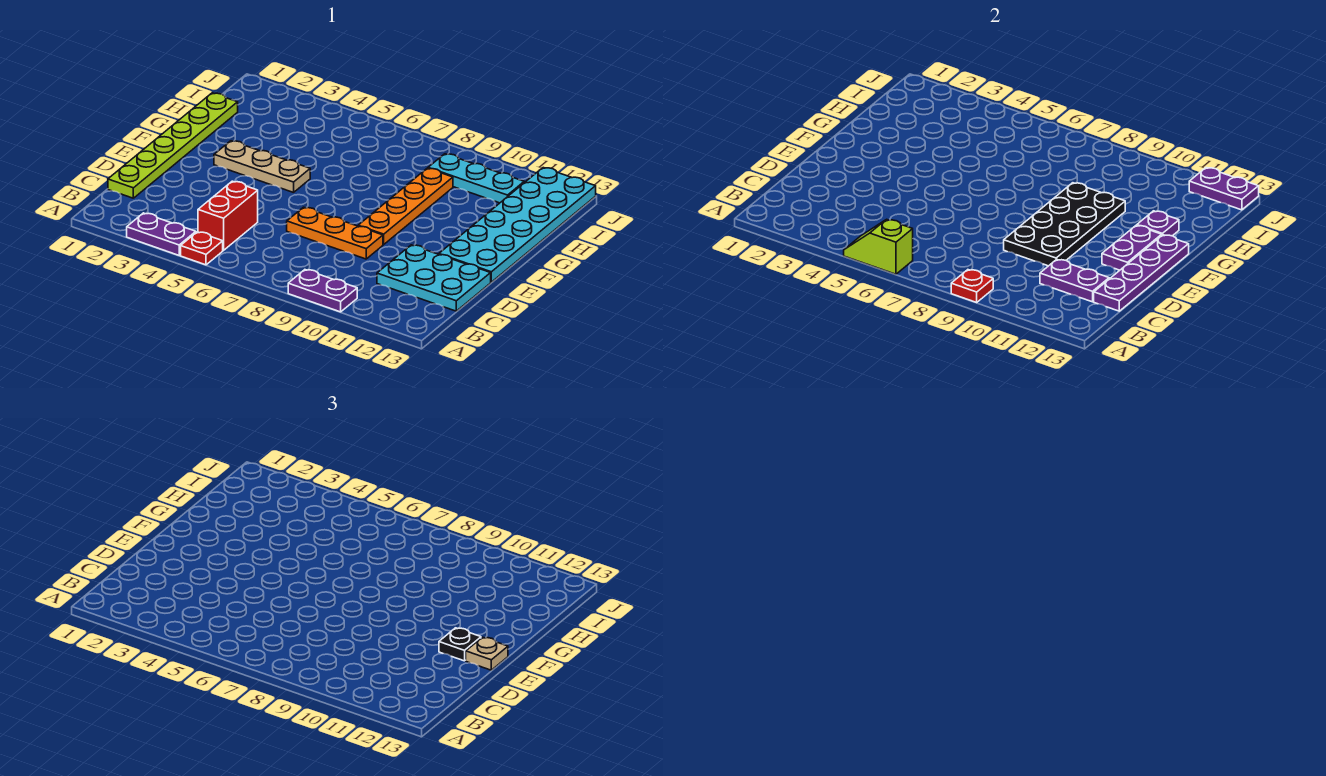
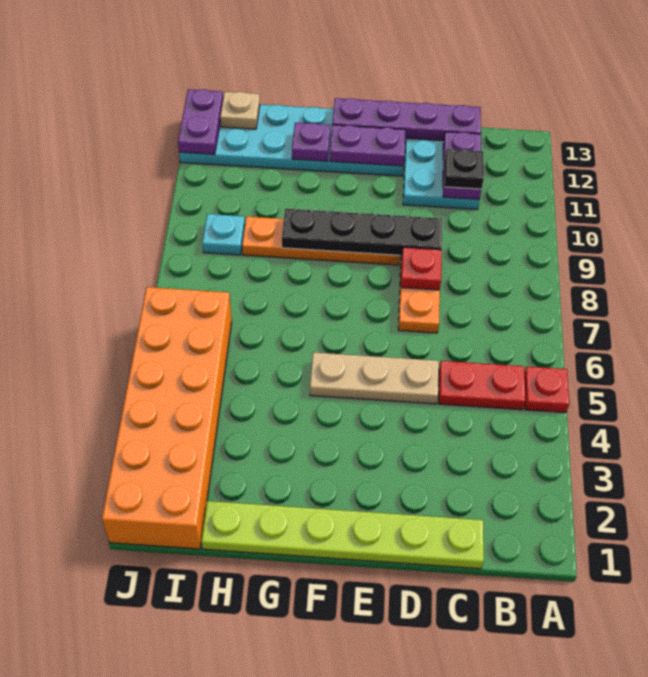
purple 1x2 plate [127,213,196,255] -> none
lime 1x2 slope [844,219,913,274] -> none
purple 1x2 plate [288,270,357,312] -> none
red 1x1 plate [951,270,993,302] -> red 1x1 plate moved to [401,247,442,290]
red 1x2 brick [198,181,258,250] -> red 1x2 plate [439,361,526,410]
black 2x4 plate [1004,183,1125,266] -> black 1x4 plate [282,209,442,255]
black 1x1 plate [439,628,481,661] -> black 1x1 plate moved to [444,149,484,189]
tan 1x1 plate [466,637,508,670] -> tan 1x1 plate moved to [220,92,260,129]
tan 1x3 plate [214,141,310,193] -> tan 1x3 plate turned to [310,352,439,404]
none -> orange 2x6 brick [102,287,232,549]
cyan 1x3 plate [428,154,524,203] -> cyan 1x1 plate [202,214,245,255]

